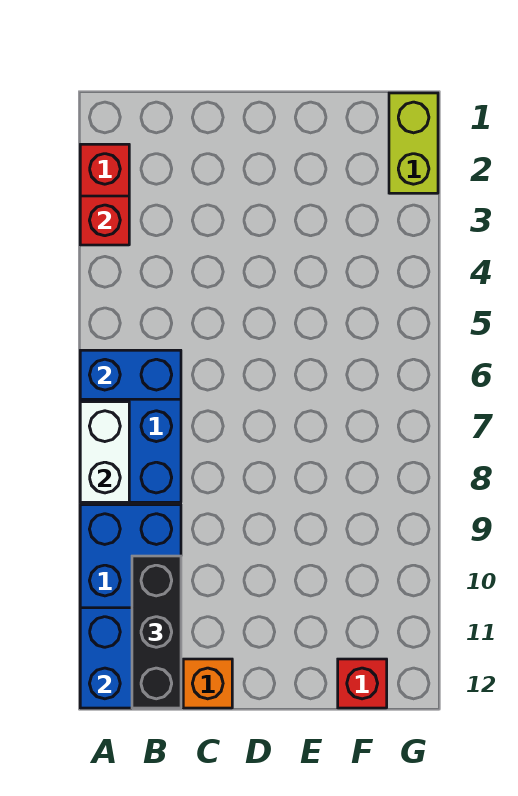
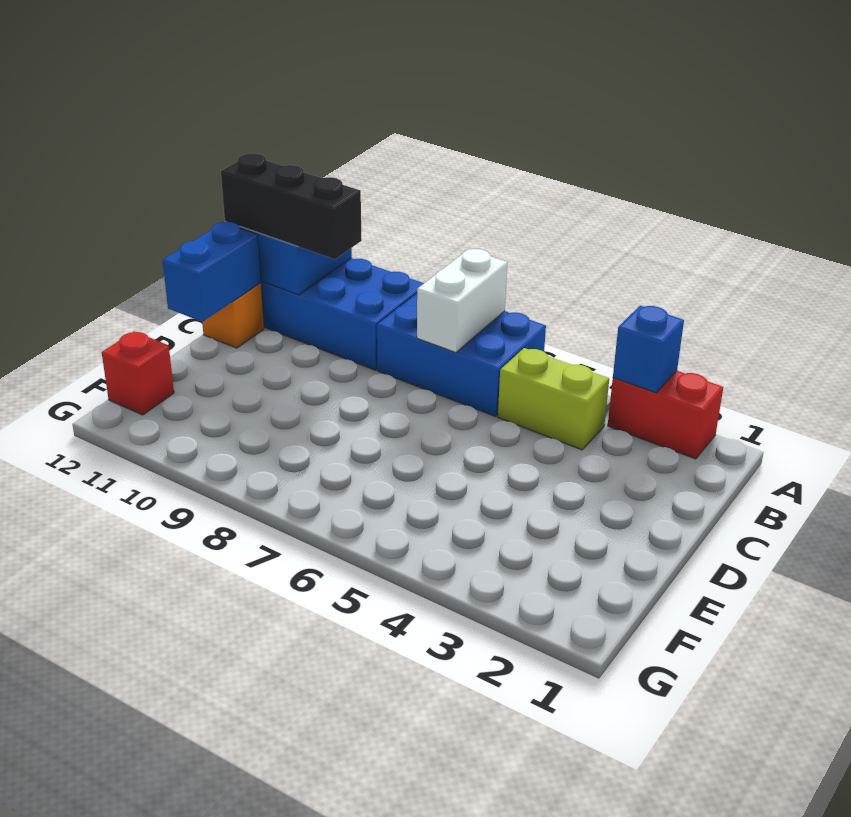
red 1x1 brick [80,196,129,245] -> blue 1x1 brick [613,306,684,393]
blue 1x2 brick [80,350,181,399] -> blue 1x2 brick moved to [163,222,261,322]
white 1x2 brick [80,402,129,502] -> white 1x2 brick turned to [417,249,507,353]
lime 1x2 brick [389,93,438,193] -> lime 1x2 brick moved to [498,348,609,450]

